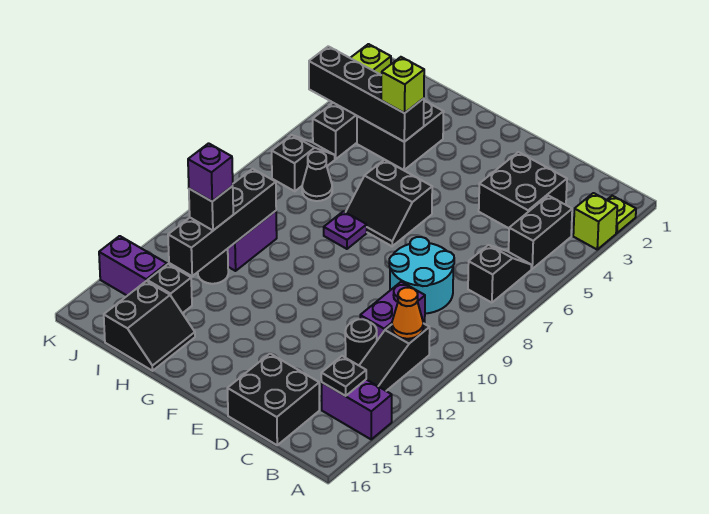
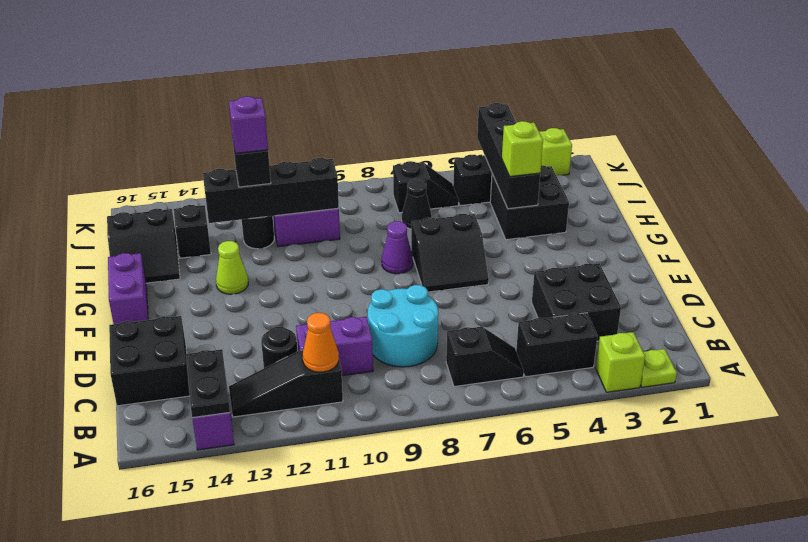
black 1x1 plate [321,356,366,396] -> black 1x2 plate [186,349,230,418]
black 2x2 slope [346,160,432,246] -> black 2x2 slope turned to [411,214,489,292]
purple 1x1 plate [324,211,367,249] -> purple 1x1 cone [382,221,413,274]
none -> lime 1x1 cone [216,241,248,294]
purple 1x2 brick [99,236,167,296] -> purple 1x2 brick moved to [108,253,148,324]

